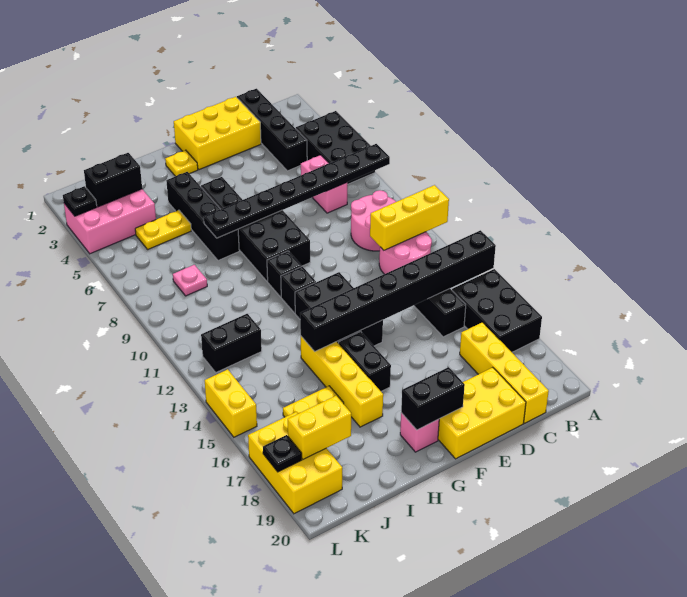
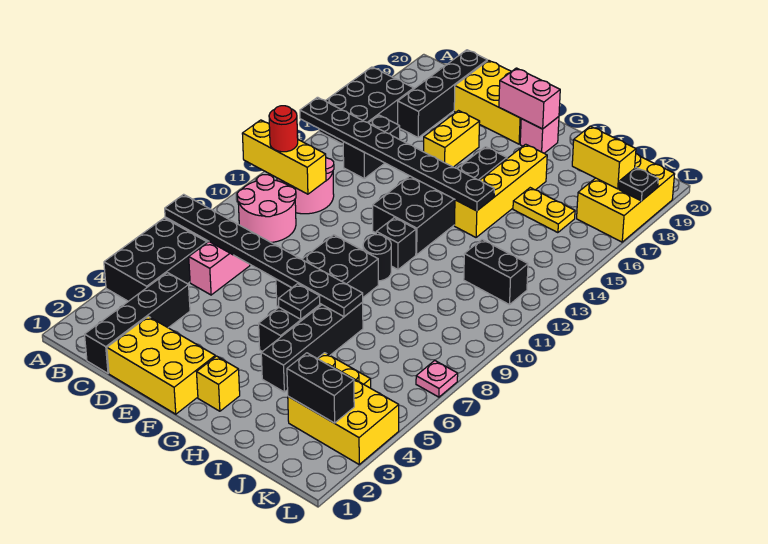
black 1x8 brick [300,230,496,352] -> black 1x8 plate [300,97,494,211]
none -> red 1x1 round brick [269,106,298,152]
yellow 1x4 brick [460,322,549,423] -> black 1x4 brick [398,50,487,137]
black 1x2 brick [401,367,465,430] -> pink 1x2 brick [499,68,560,129]
yellow 1x1 plate [165,150,198,176] -> yellow 1x1 brick [197,356,240,411]
black 1x1 brick [267,251,302,297] -> black 1x1 round brick [363,235,391,281]
pink 2x3 brick [64,189,156,254] -> yellow 2x3 brick [288,364,399,464]
pink 1x1 plate [173,265,207,296] -> pink 1x1 plate moved to [416,360,458,397]
black 1x1 plate [63,186,97,216] -> black 1x1 plate moved to [279,284,320,319]
yellow 1x2 brick [205,369,257,437] -> yellow 1x2 brick moved to [424,111,480,167]

